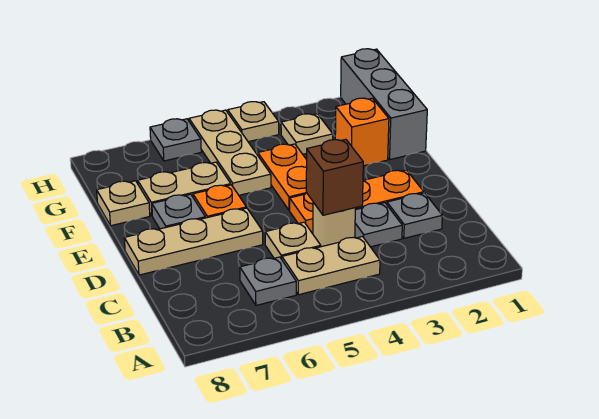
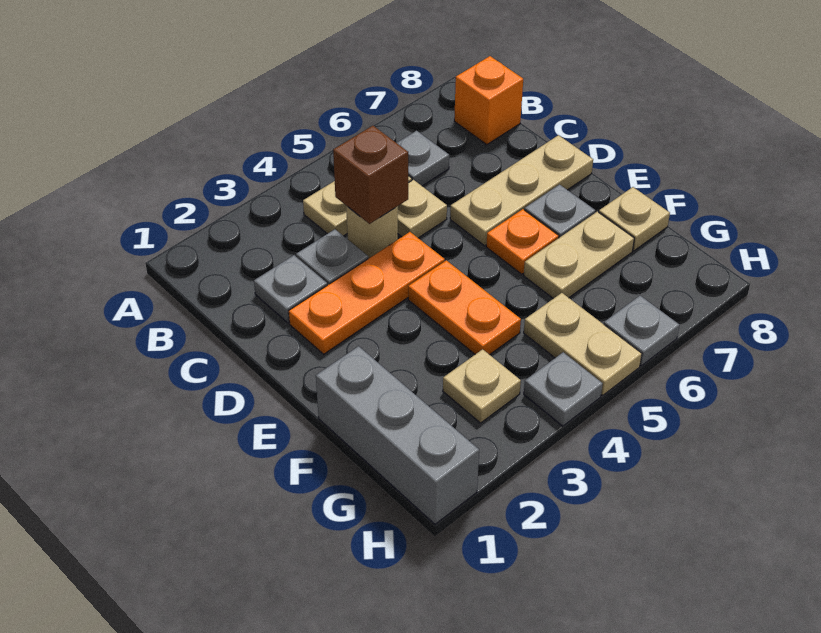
orange 1x1 brick [335,98,389,166] -> orange 1x1 brick moved to [454,56,523,145]
tan 1x3 plate [189,110,271,195] -> tan 1x2 plate [524,293,642,395]
tan 1x1 plate [228,102,279,142] -> grey 1x1 plate [524,352,603,426]

